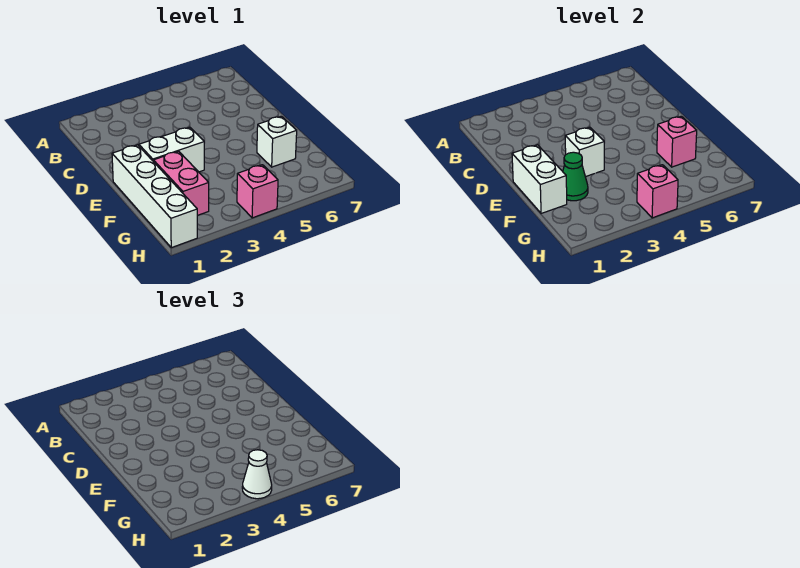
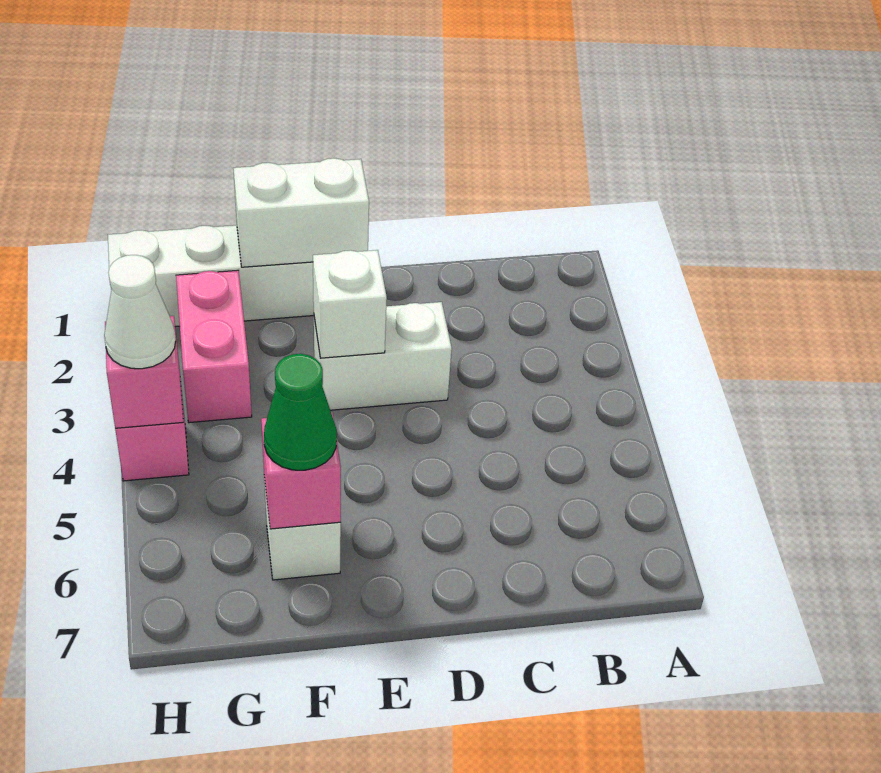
white 1x2 brick [139,127,204,172] -> white 1x2 brick turned to [314,302,452,410]
pink 1x2 brick [153,151,209,215] -> pink 1x2 brick turned to [176,270,252,423]
green 1x1 cone [563,152,588,201] -> green 1x1 cone moved to [264,354,337,470]

